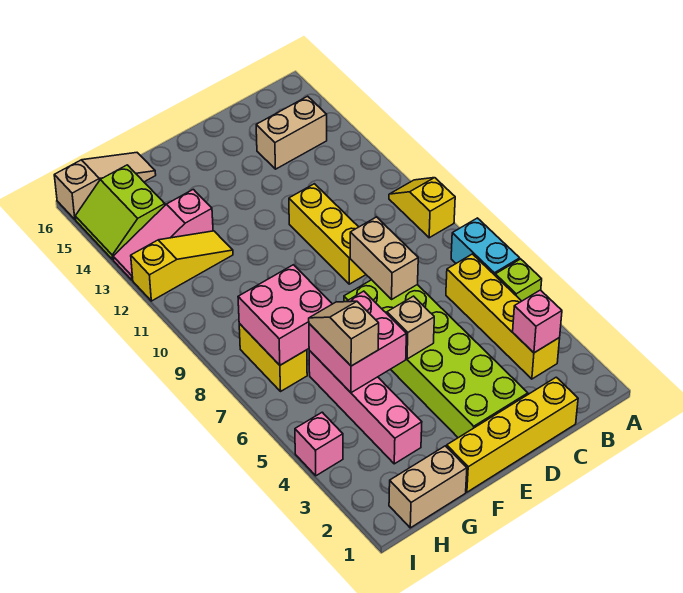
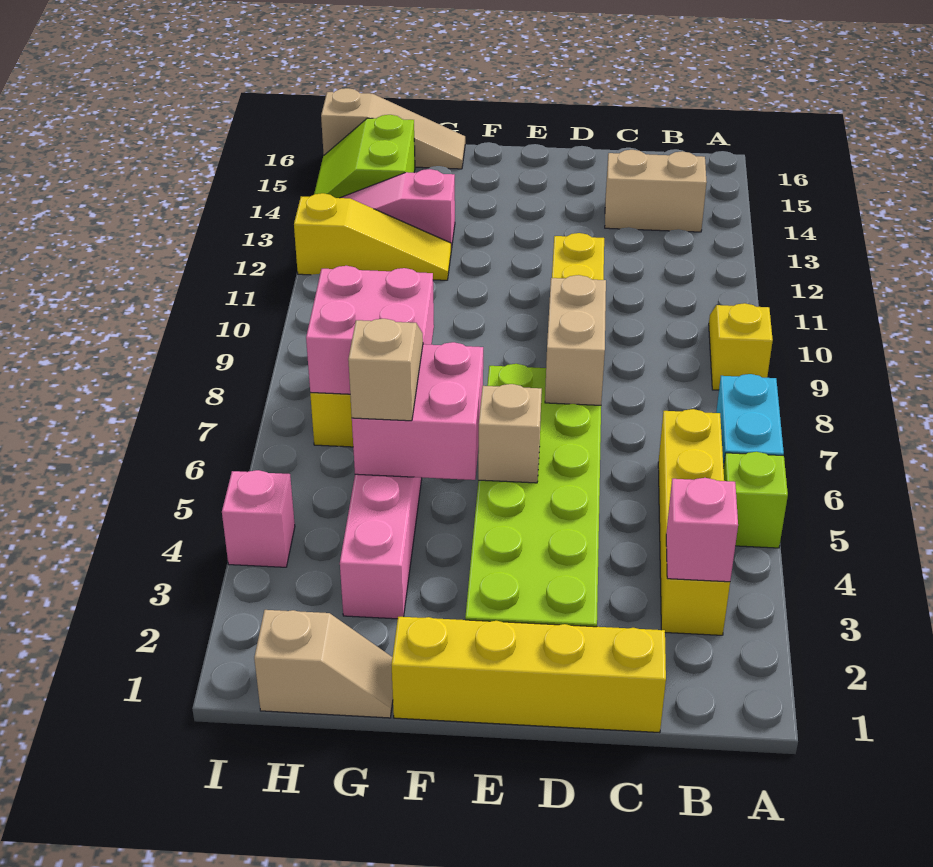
tan 1x2 brick [389,446,467,528] -> tan 1x2 slope [254,610,393,718]

